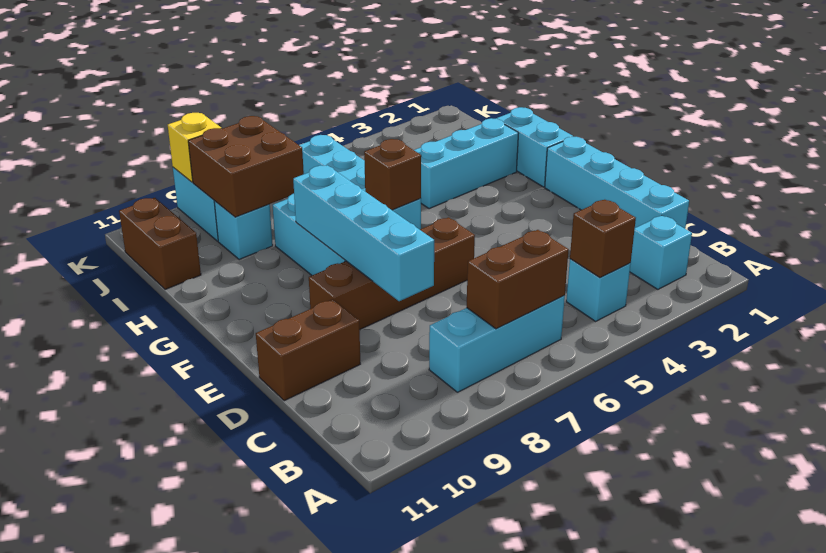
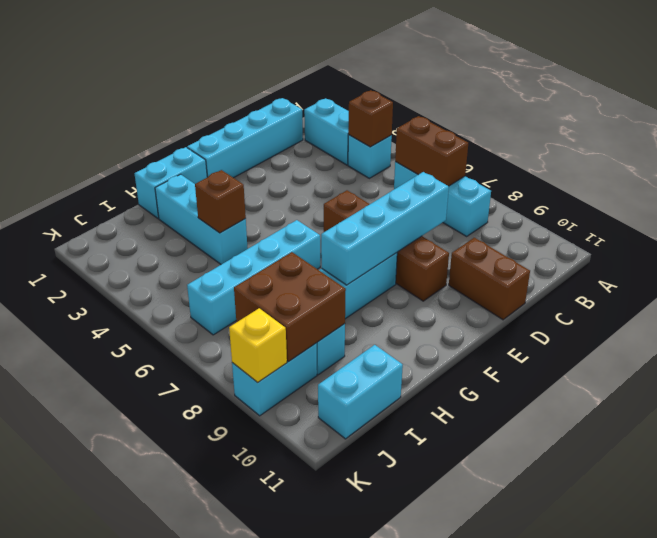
cyan 1x1 brick [630,215,692,289] -> cyan 1x2 brick [304,98,349,165]
brown 1x1 brick [364,139,421,210] -> brown 1x1 brick moved to [195,170,246,233]
brown 1x2 brick [119,198,201,289] -> cyan 1x2 brick [318,345,403,439]

